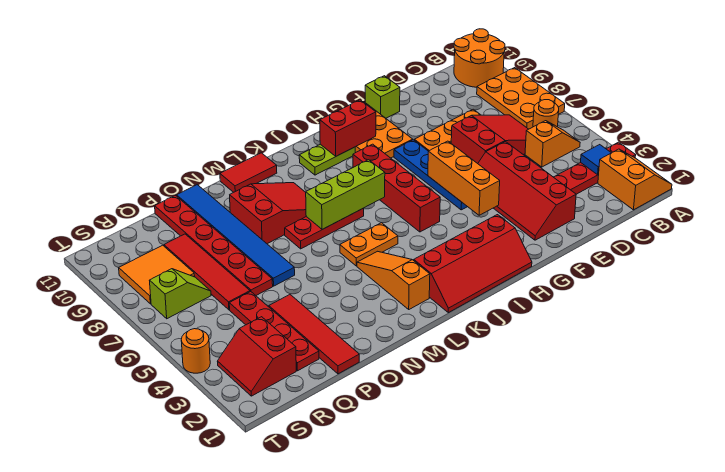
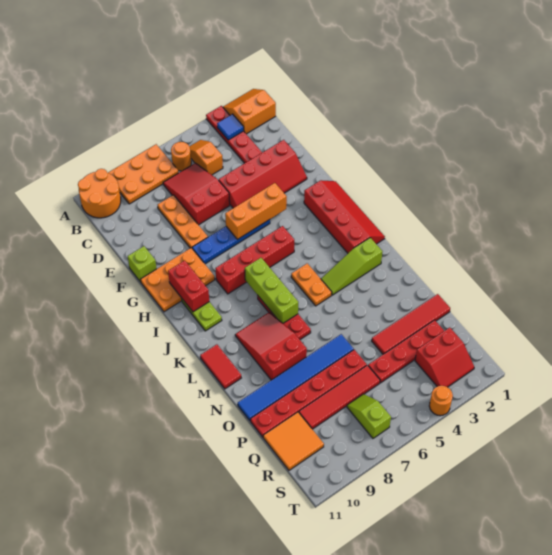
orange 1x3 slope [357,251,430,309] -> lime 1x3 slope [321,238,382,295]
orange 2x2 tile [119,245,195,304] -> orange 2x2 tile moved to [263,412,324,470]

